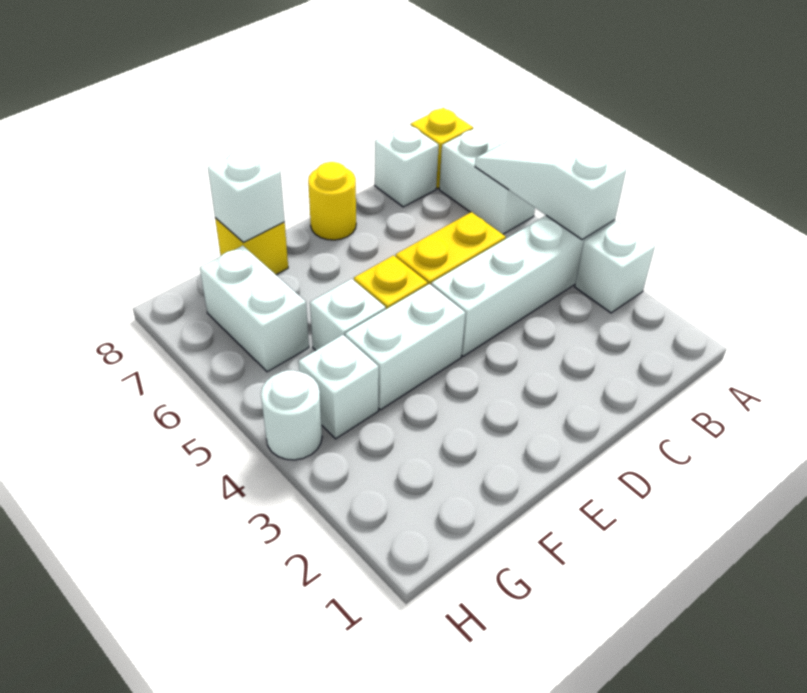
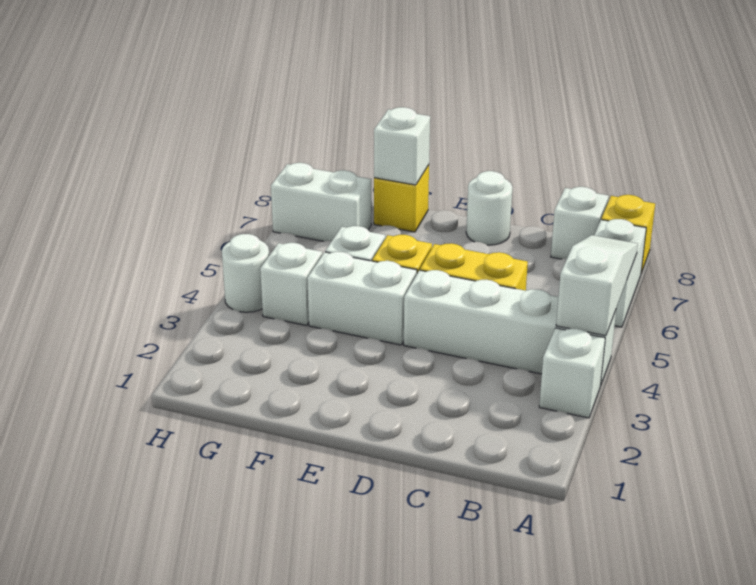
yellow 1x1 round brick [308,162,356,240] -> white 1x1 round brick [466,171,512,245]
white 1x2 brick [200,246,309,372] -> white 1x2 brick turned to [271,163,371,241]

